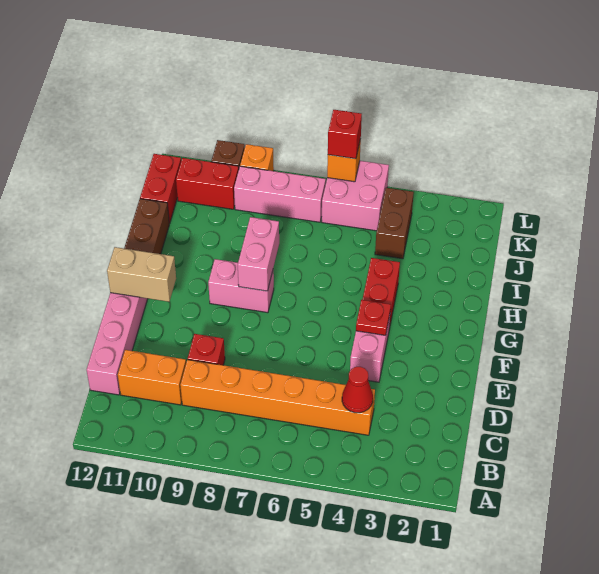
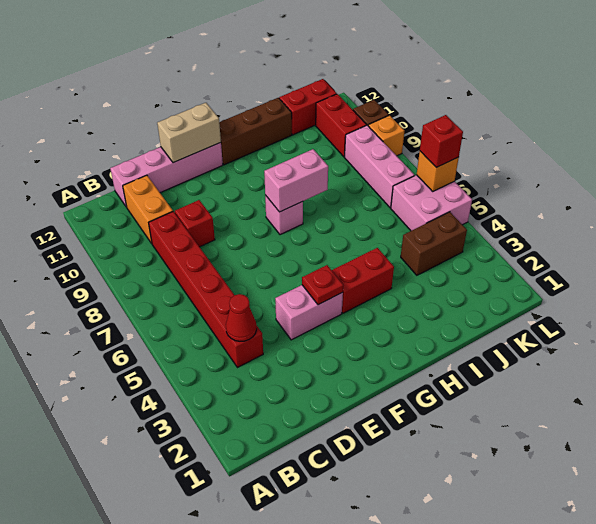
orange 1x6 brick [180,360,375,435] -> red 1x6 brick [149,211,263,368]
tan 1x2 brick [107,247,176,302] -> tan 1x2 brick turned to [157,103,221,163]
pink 1x2 brick [208,259,274,313] -> pink 1x1 brick [265,195,303,235]

